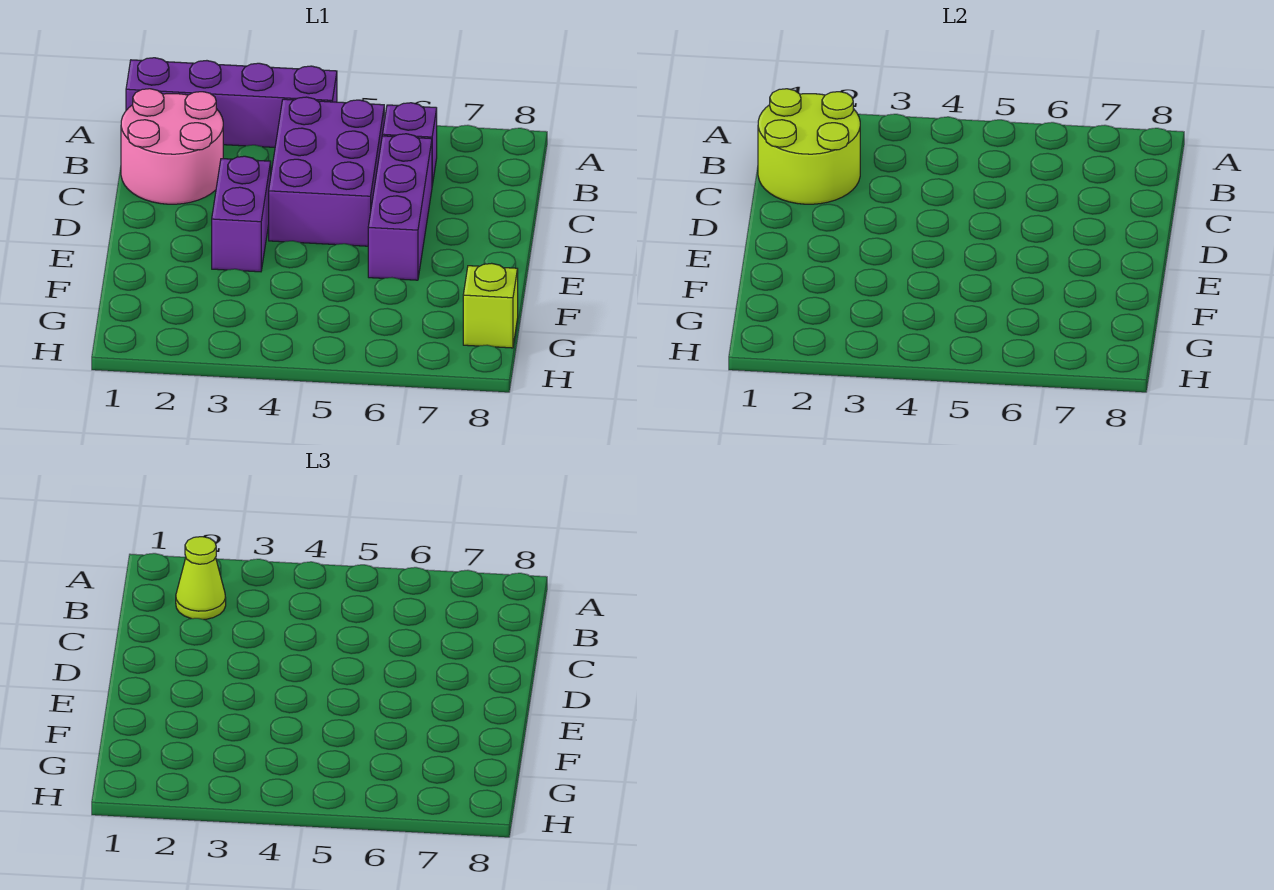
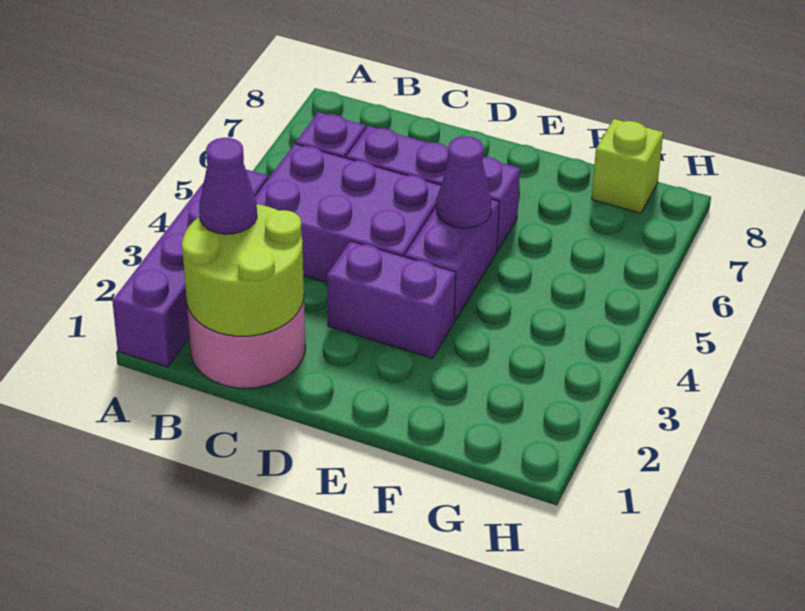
lime 1x1 cone [176,537,226,619] -> purple 1x1 cone [199,138,257,234]
none -> purple 1x2 brick [405,199,499,321]
none -> purple 1x1 cone [437,136,492,228]

